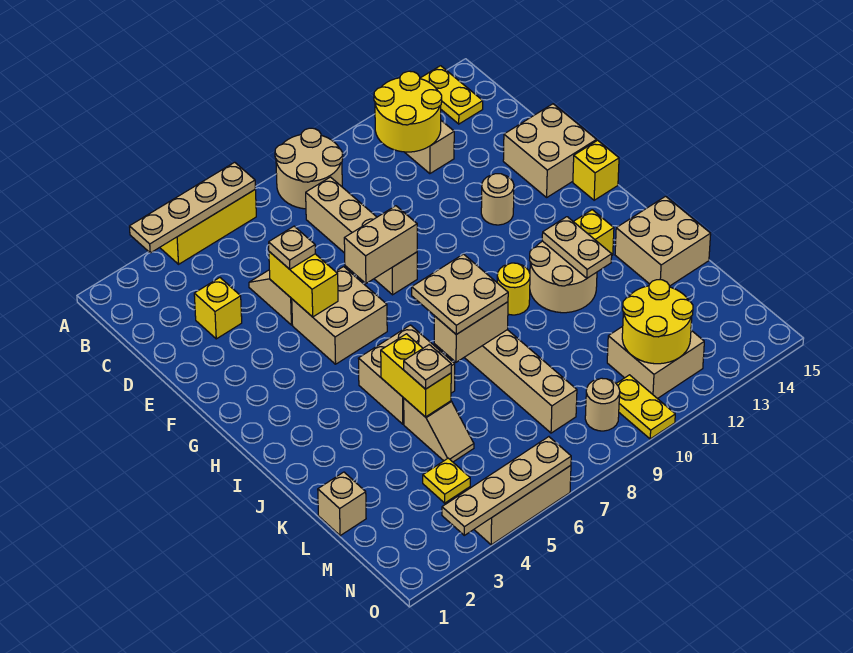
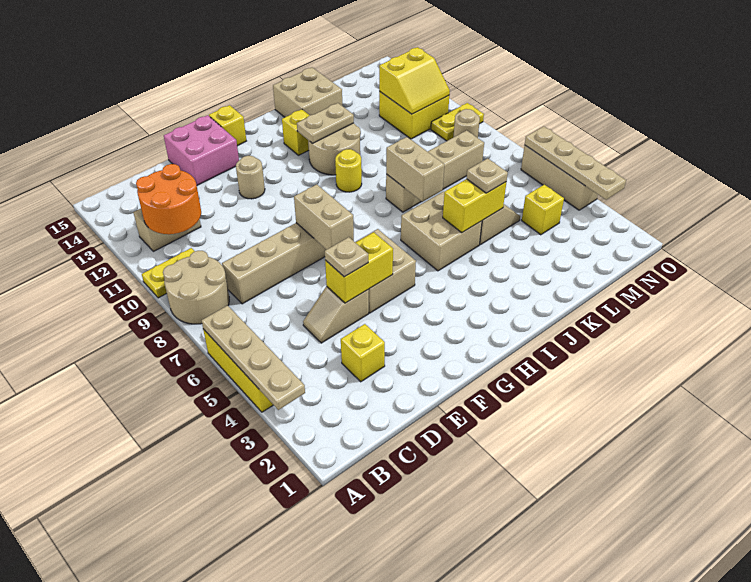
yellow 1x2 plate [420,66,483,124] -> yellow 1x2 plate moved to [142,248,195,298]
yellow 2x2 round brick [374,71,442,152] -> orange 2x2 round brick [136,164,201,234]
tan 2x2 brick [503,104,597,197] -> pink 2x2 brick [164,115,239,185]
tan 2x2 plate [412,254,508,334] -> none
tan 1x1 brick [318,472,366,536] -> none
yellow 1x1 plate [423,458,470,503] -> yellow 1x1 brick [522,185,564,235]
tan 2x2 brick [607,326,704,399] -> yellow 2x2 brick [379,91,449,139]
yellow 2x2 round brick [622,280,693,364] -> yellow 2x2 slope [379,47,450,114]

